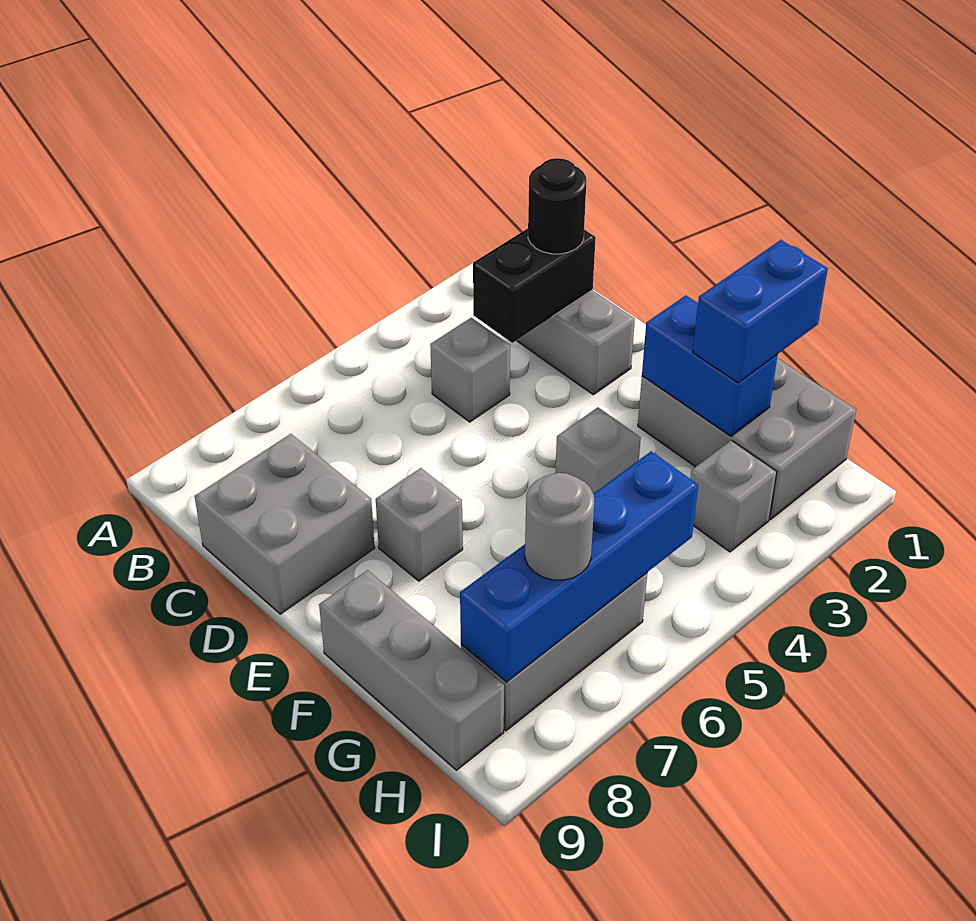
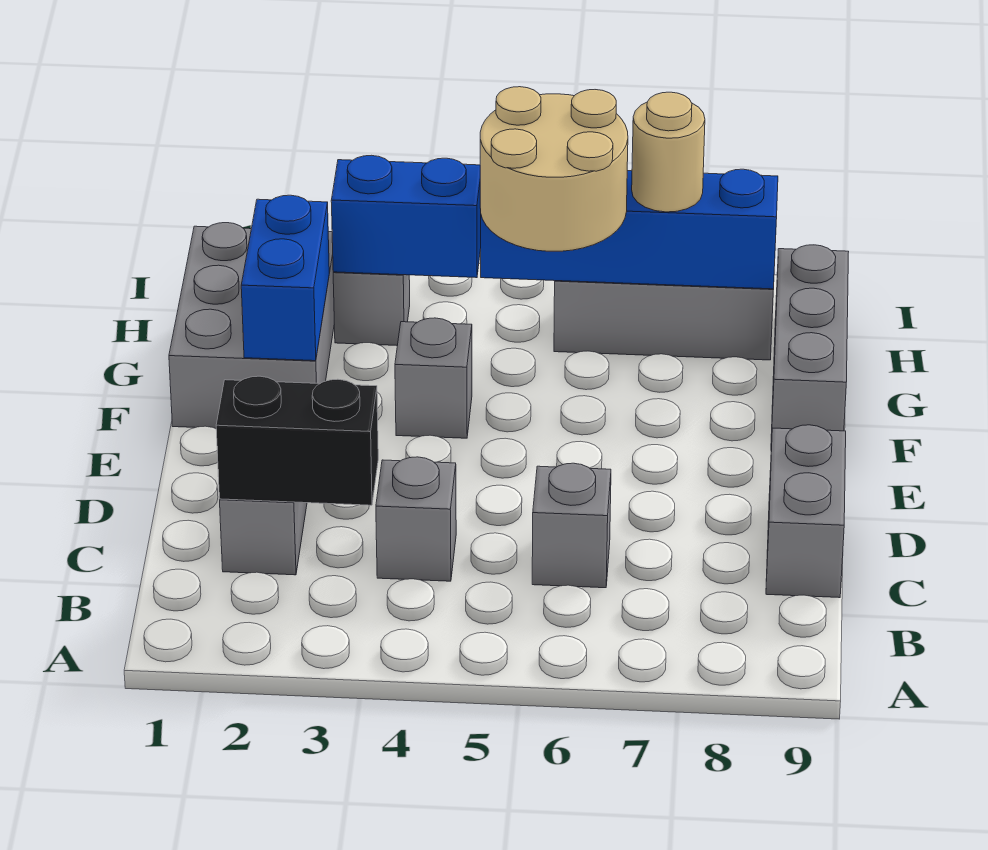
black 1x1 round brick [528,158,586,254] -> none
grey 2x2 brick [194,434,375,614] -> grey 1x2 brick [766,425,846,598]
grey 1x1 brick [376,468,463,581] -> grey 1x1 brick moved to [532,463,611,588]
blue 1x2 brick [693,240,828,383] -> blue 1x2 brick moved to [331,155,481,278]
none -> tan 2x2 round brick [480,87,628,251]
grey 1x1 round brick [525,473,594,580] -> tan 1x1 round brick [632,92,705,212]

